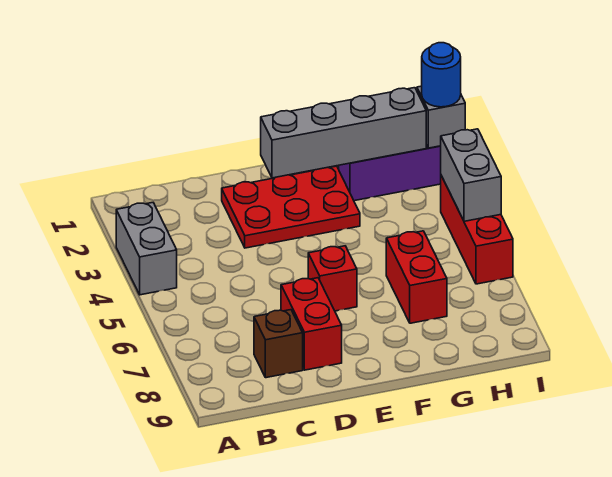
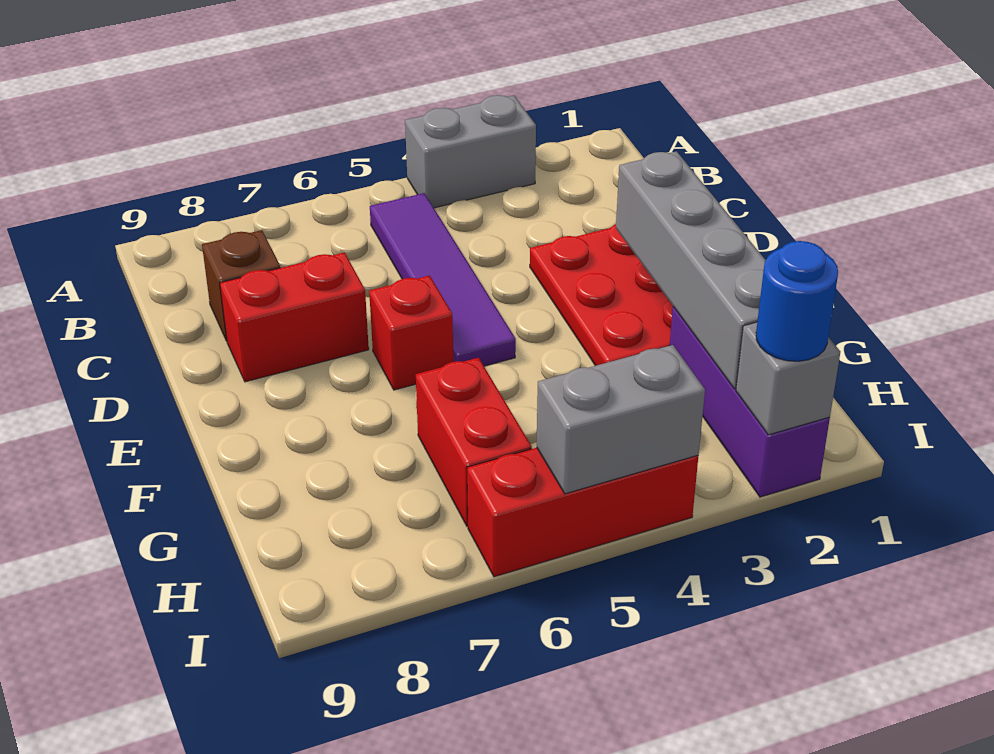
none -> purple 1x4 tile [370,193,516,366]
red 1x2 brick [386,231,447,323] -> red 1x2 brick turned to [416,358,532,526]

